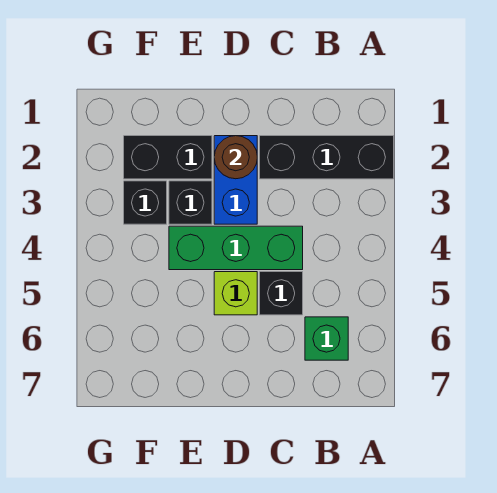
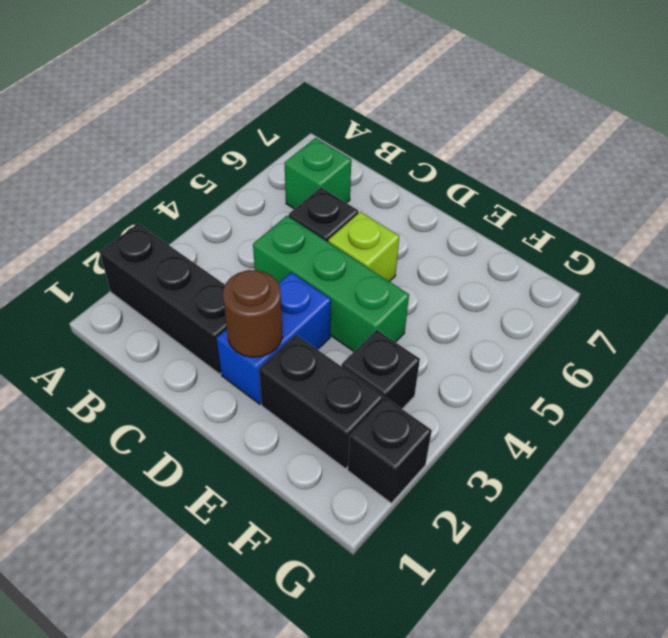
black 1x1 brick [169,181,212,224] -> black 1x1 brick moved to [348,398,432,503]

